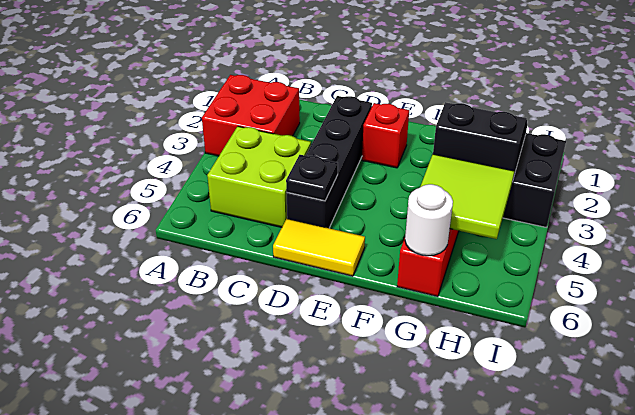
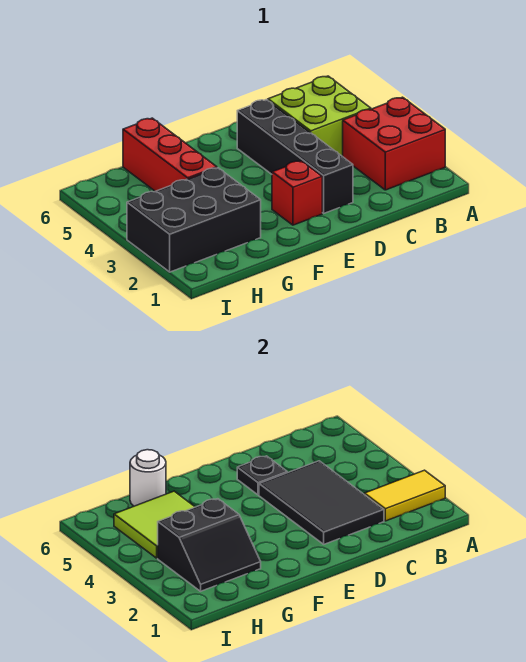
none -> black 2x3 tile [259,461,384,544]
yellow 1x2 tile [273,219,365,276] -> yellow 1x2 tile moved to [364,470,445,521]

